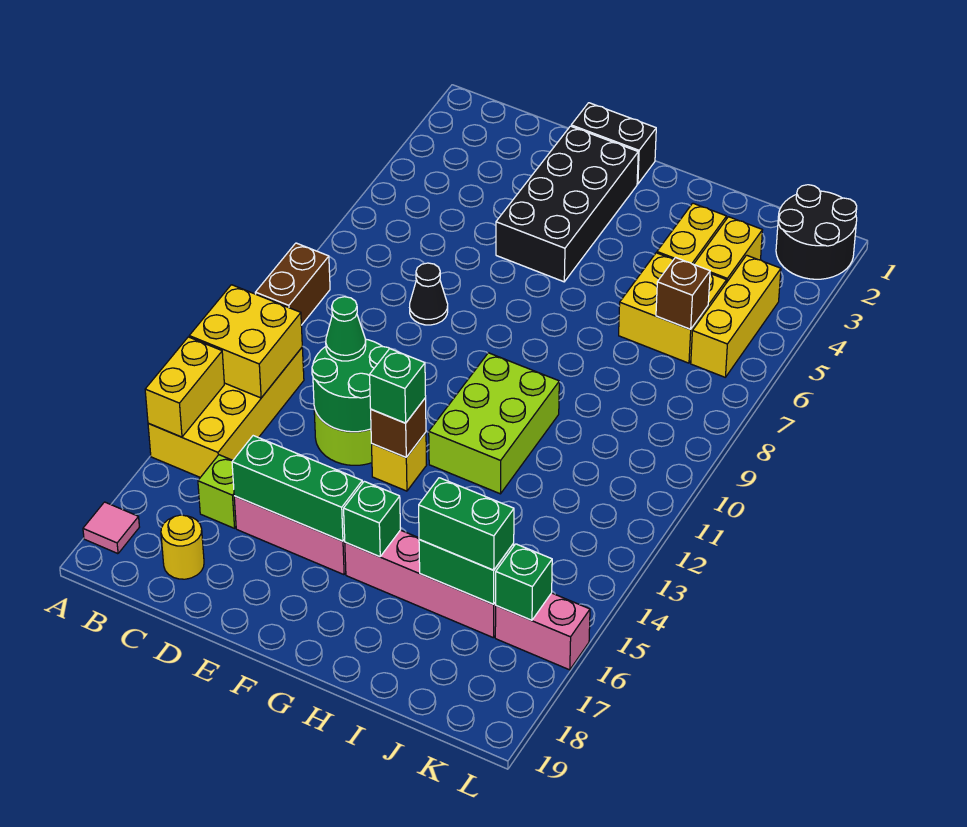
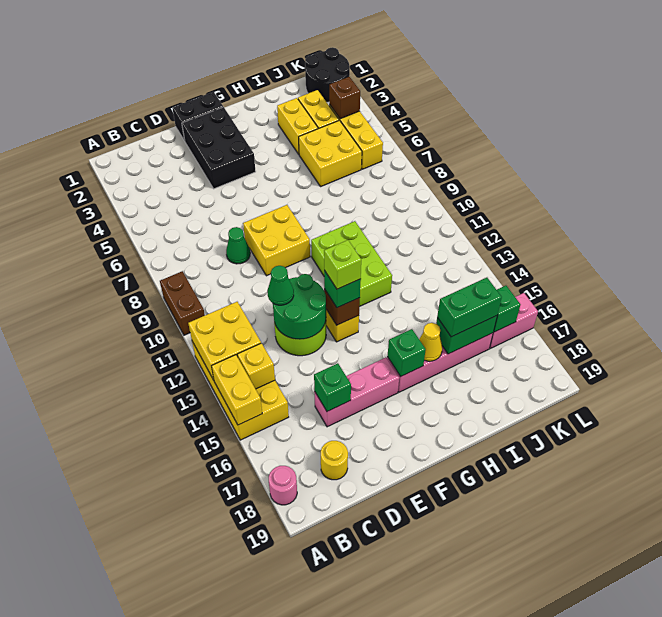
pink 1x1 tile [83,502,139,554] -> pink 1x1 round brick [269,466,297,505]
none -> yellow 1x1 brick [237,343,275,389]
lime 1x1 brick [198,455,236,528] -> lime 1x1 brick moved to [324,240,361,289]
black 1x1 cone [410,263,448,325] -> green 1x1 cone [226,227,250,264]
green 1x3 brick [232,436,362,541] -> green 1x1 brick [314,363,351,411]
black 2x4 brick [496,126,638,282] -> black 2x3 brick [182,107,256,189]
none -> yellow 2x2 brick [243,205,310,276]
none -> yellow 1x1 cone [419,323,442,361]
brown 1x1 brick [656,258,710,329] -> brown 1x1 brick moved to [329,77,360,119]

